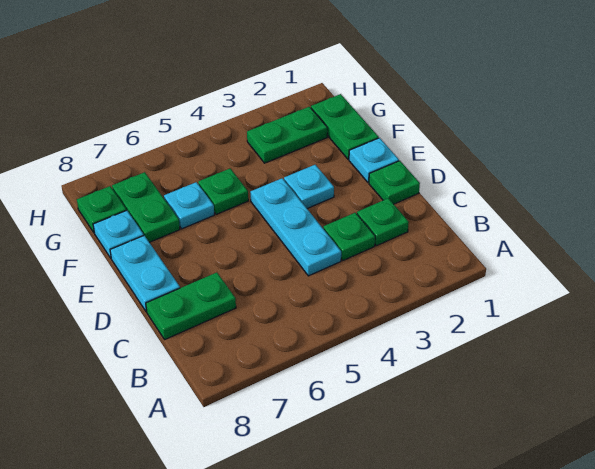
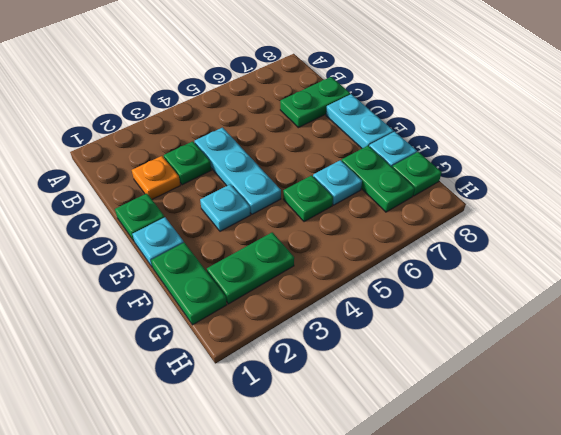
green 1x1 plate [357,198,409,246] -> orange 1x1 plate [132,156,180,199]

